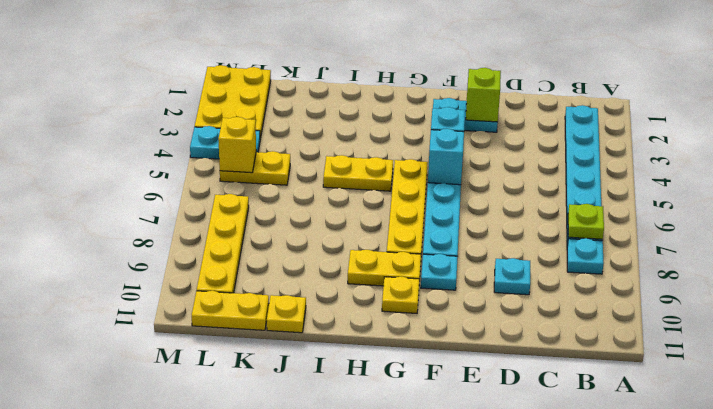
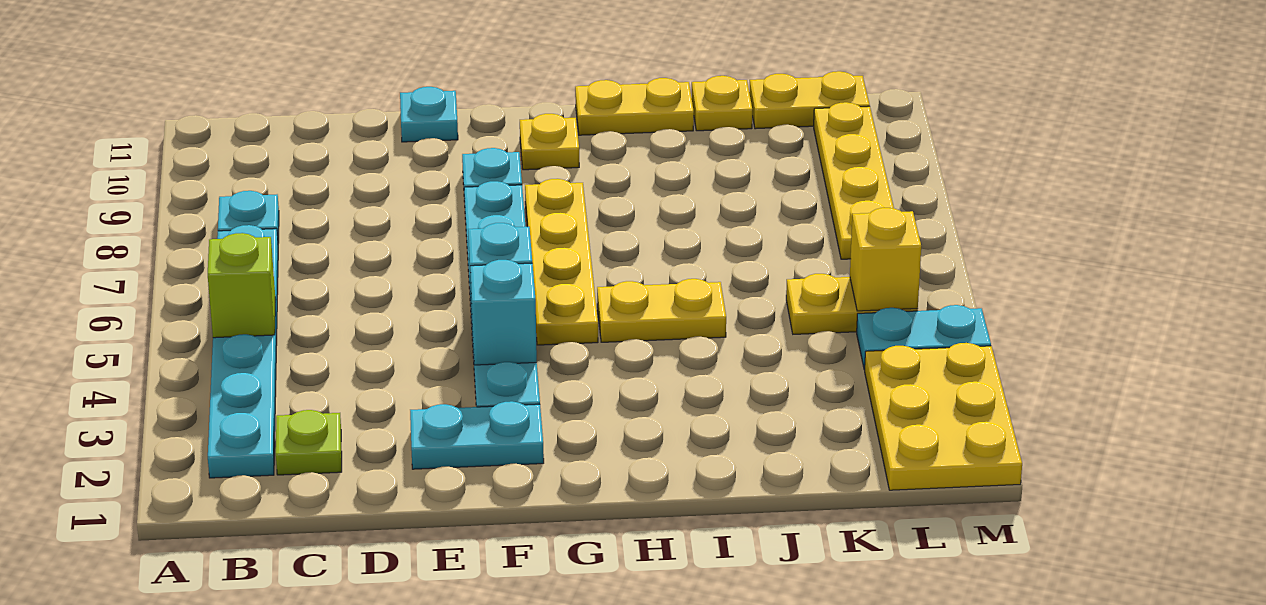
lime 1x1 plate [568,204,604,239] -> lime 1x1 plate moved to [276,410,342,475]
cyan 1x1 plate [494,258,530,295] -> cyan 1x1 plate moved to [400,87,458,142]
lime 1x1 brick [466,68,501,122] -> lime 1x1 brick moved to [208,233,276,338]
yellow 1x2 plate [348,250,421,286] -> yellow 1x2 plate moved to [575,78,694,135]

